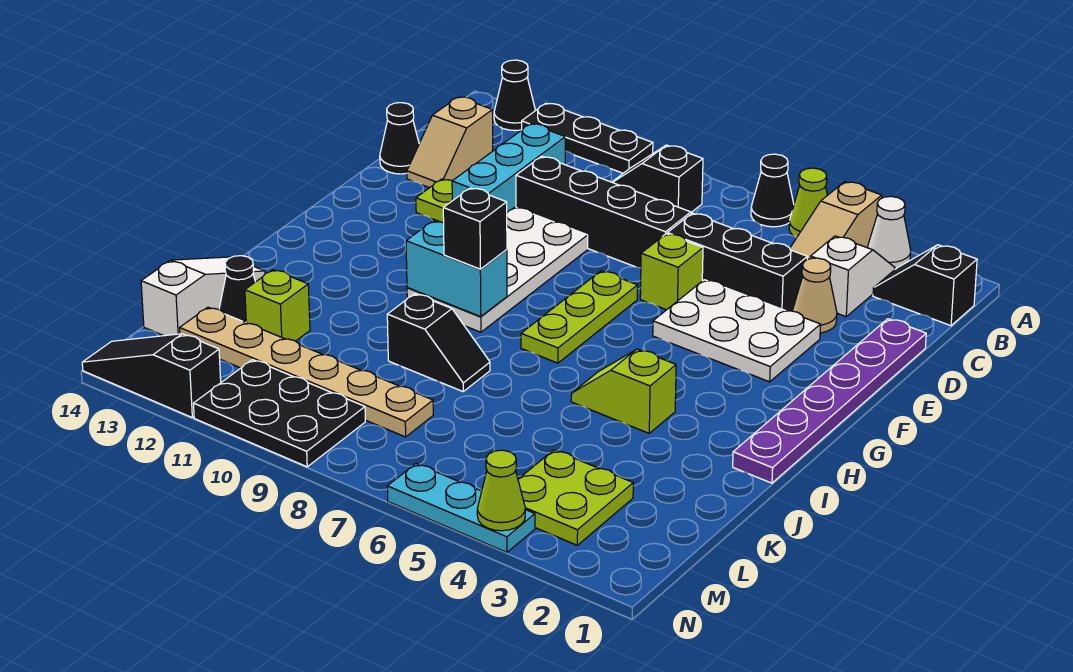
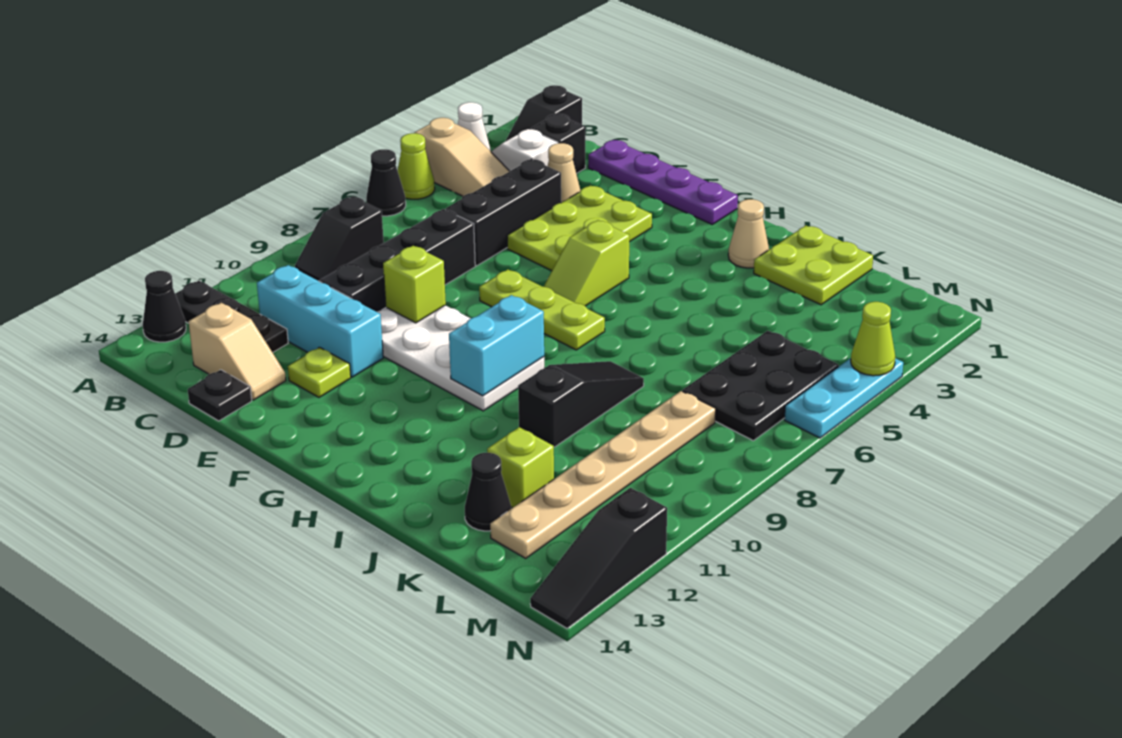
black 1x3 plate [522,103,653,173] -> black 1x3 plate turned to [175,281,288,353]
purple 1x6 plate [733,319,926,483] -> purple 1x4 plate [588,140,738,224]
black 1x1 cone [380,103,419,174] -> black 1x1 plate [188,370,252,421]
white 2x3 plate [653,280,821,382] -> lime 2x3 plate [507,186,652,271]
lime 1x1 brick [640,234,703,310] -> lime 1x1 brick moved to [383,246,446,323]
black 1x1 brick [443,188,507,269] -> black 1x1 brick moved to [531,114,585,174]
none -> tan 1x1 cone [728,199,769,268]
lime 1x2 slope [571,349,676,433] -> lime 1x2 slope moved to [544,220,629,306]
black 1x2 slope [387,294,490,391] -> black 1x3 slope [518,361,644,447]
white 1x3 slope [141,257,265,336] -> none
lime 2x2 plate [518,450,633,545] -> lime 2x2 plate moved to [754,226,873,305]
black 2x3 plate [193,360,365,467] -> black 2x3 plate moved to [682,331,839,441]

